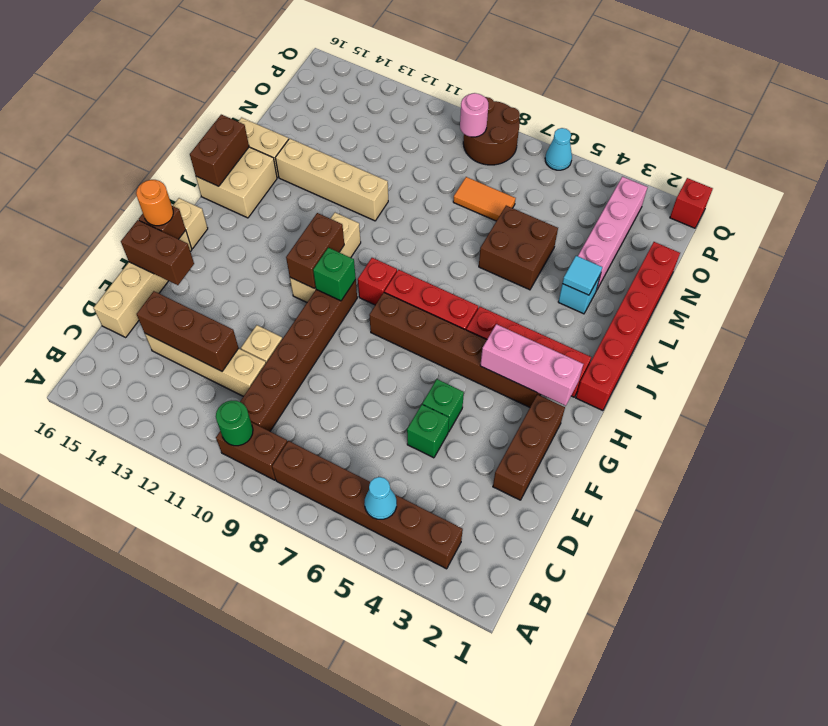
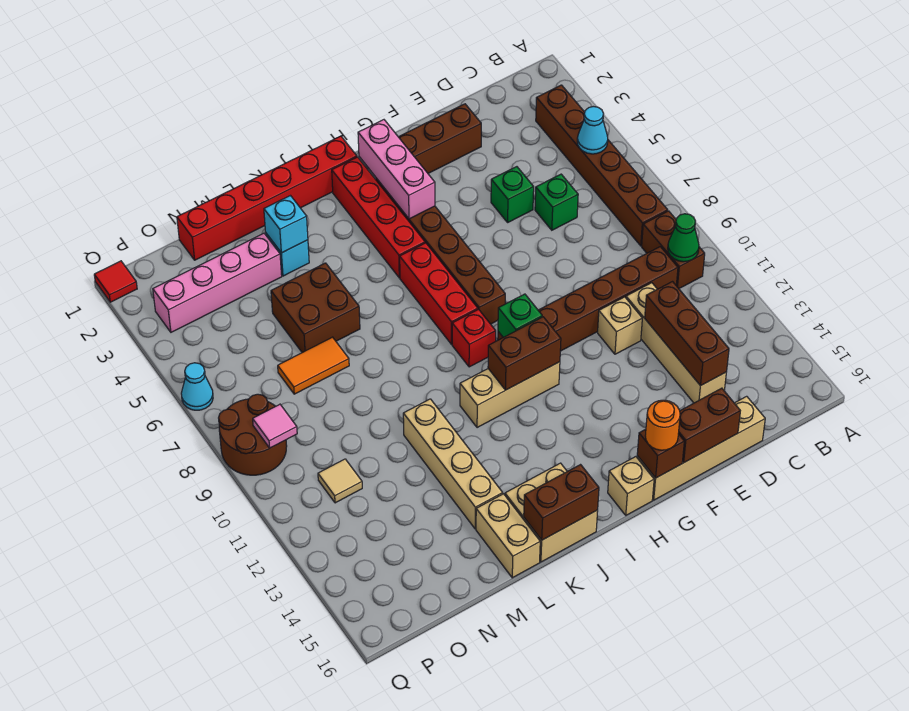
green 1x1 round brick [216,401,253,446] -> green 1x1 cone [668,214,699,262]
green 1x1 brick [422,379,464,432] -> green 1x1 brick moved to [535,174,578,230]
brown 1x2 brick [121,220,194,285] -> brown 1x2 brick turned to [678,388,740,462]
cyan 1x1 tile [562,256,602,295] -> cyan 1x1 brick [264,196,308,253]
orange 1x2 tile [453,177,516,221] -> orange 1x2 tile turned to [278,337,349,394]
none -> tan 1x1 tile [318,459,362,503]
pink 1x1 round brick [460,93,488,137] -> pink 1x1 tile [253,404,297,448]
red 1x1 brick [670,178,713,228] -> red 1x1 tile [94,261,137,302]

